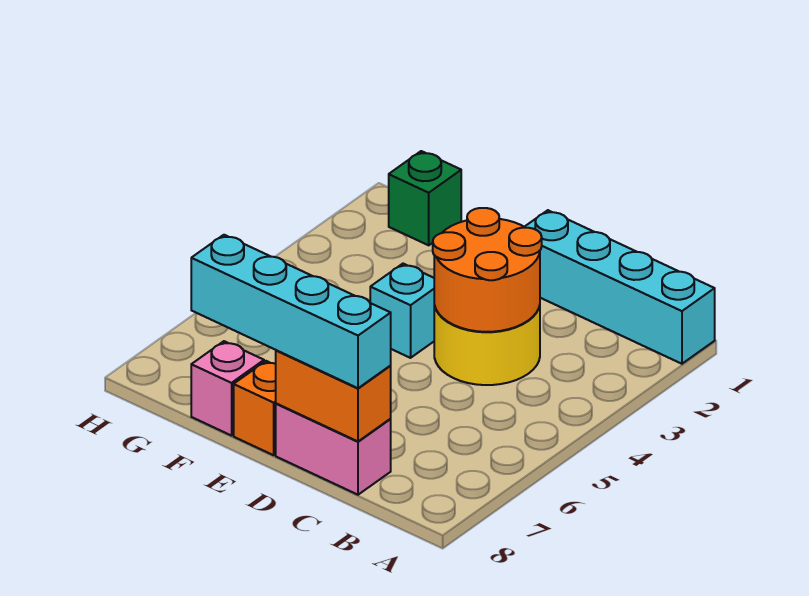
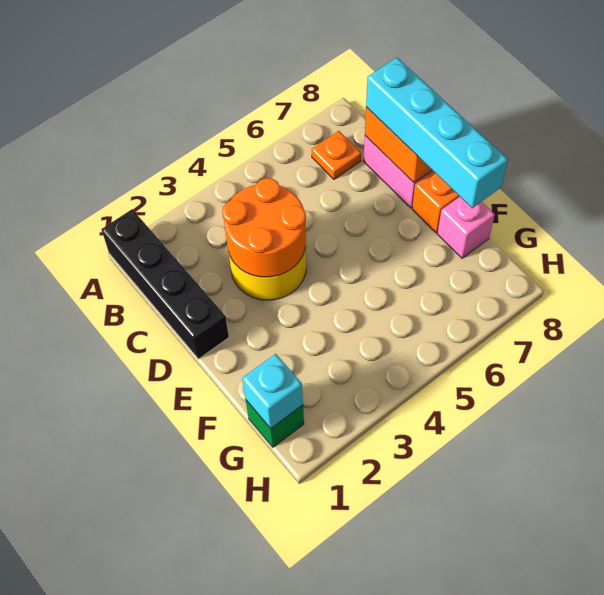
cyan 1x4 brick [525,210,715,364] -> black 1x4 brick [101,209,229,359]
none -> orange 1x1 plate [312,131,361,179]
cyan 1x1 brick [370,264,435,358] -> cyan 1x1 brick moved to [242,354,303,428]

